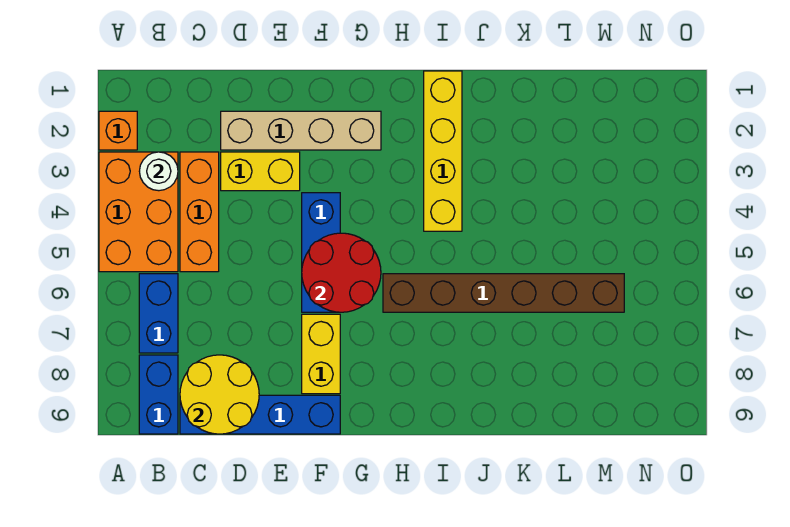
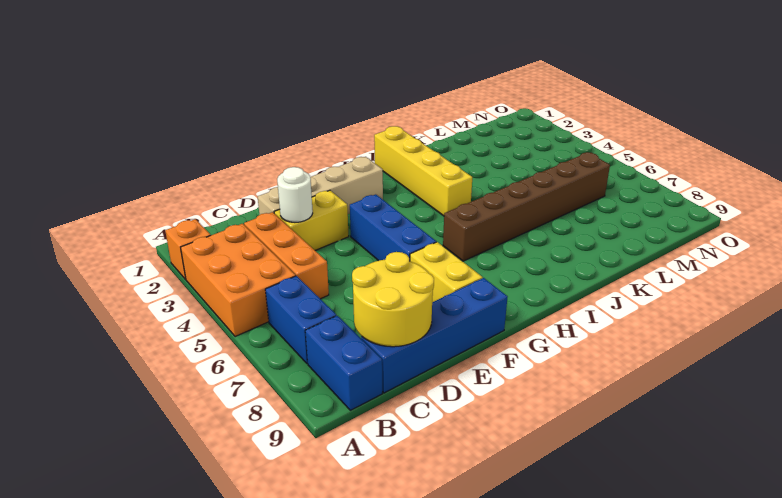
white 1x1 round brick [139,152,178,191] -> white 1x1 round brick moved to [277,167,313,222]
red 2x2 round brick [302,233,381,312] -> none

